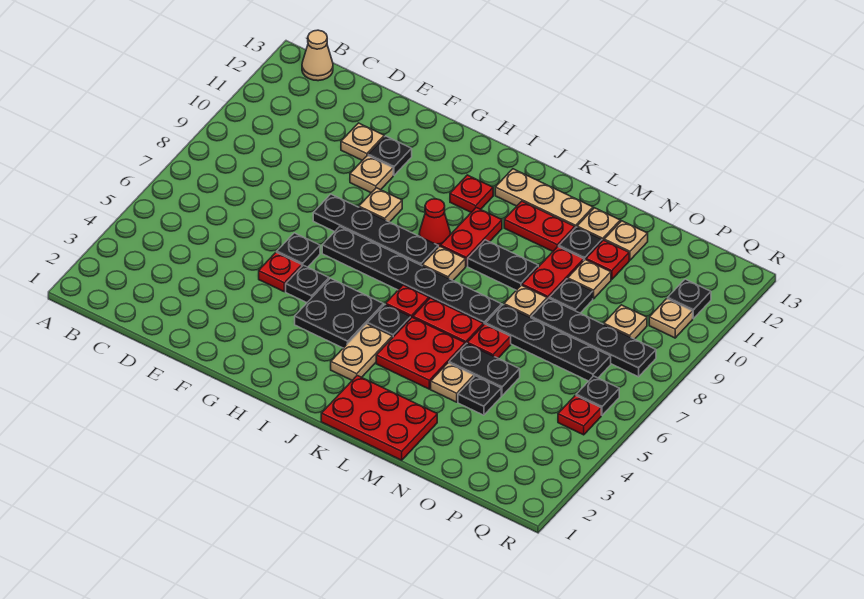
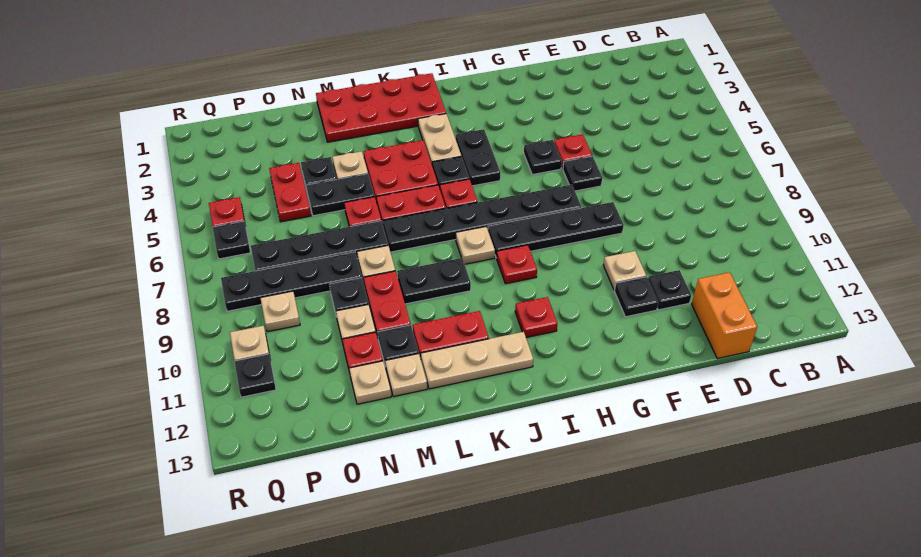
tan 1x1 cone [302,30,333,81] -> none
none -> orange 1x2 brick [692,272,757,359]
tan 1x1 plate [341,123,384,160] -> black 1x1 plate [648,270,691,310]
tan 1x1 plate [359,188,402,222] -> none
black 2x2 plate [295,278,383,348] -> black 1x2 plate [456,129,500,186]
red 1x1 cone [419,199,451,247] -> red 1x1 plate [497,245,537,284]
red 1x2 plate [441,208,502,266] -> red 1x2 plate moved to [269,163,311,222]
red 2x3 plate [321,376,437,460] -> red 2x4 plate [316,73,446,142]

